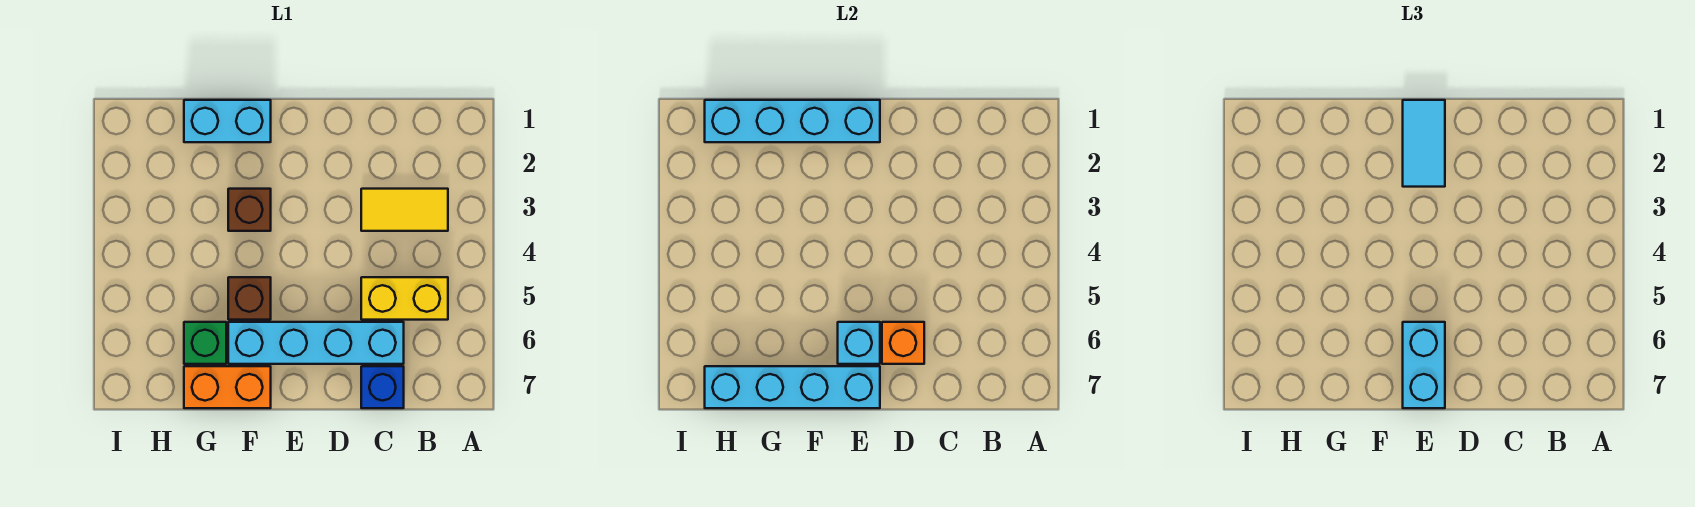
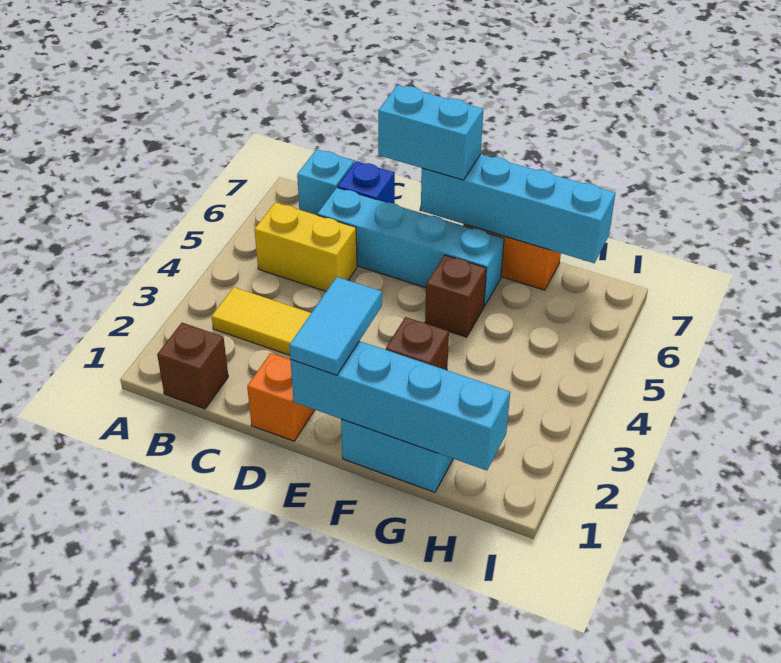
none -> brown 1x1 brick [157,323,228,409]
orange 1x1 brick [882,322,924,364] -> orange 1x1 brick moved to [247,353,314,441]
cyan 1x1 brick [838,322,880,364] -> cyan 1x1 brick moved to [297,149,354,215]
cyan 1x2 brick [1403,322,1445,408] -> cyan 1x2 brick turned to [378,85,483,180]
green 1x1 brick [184,322,226,364] -> none

